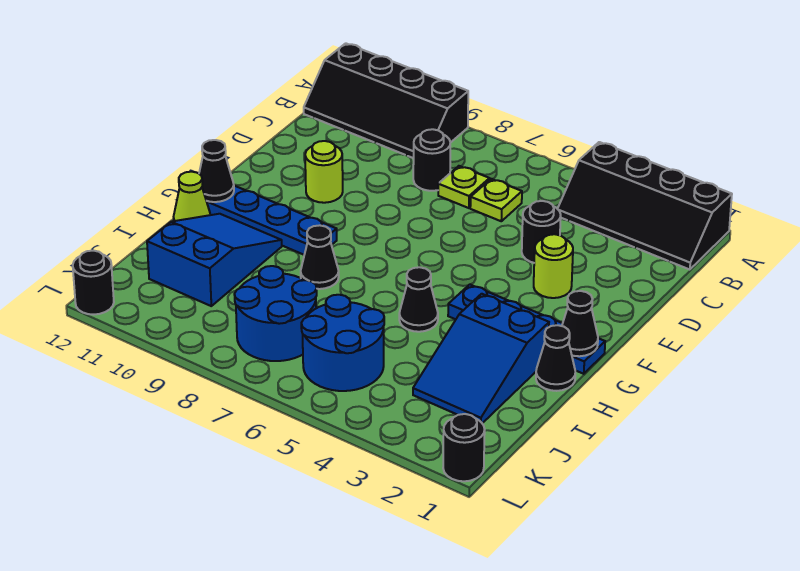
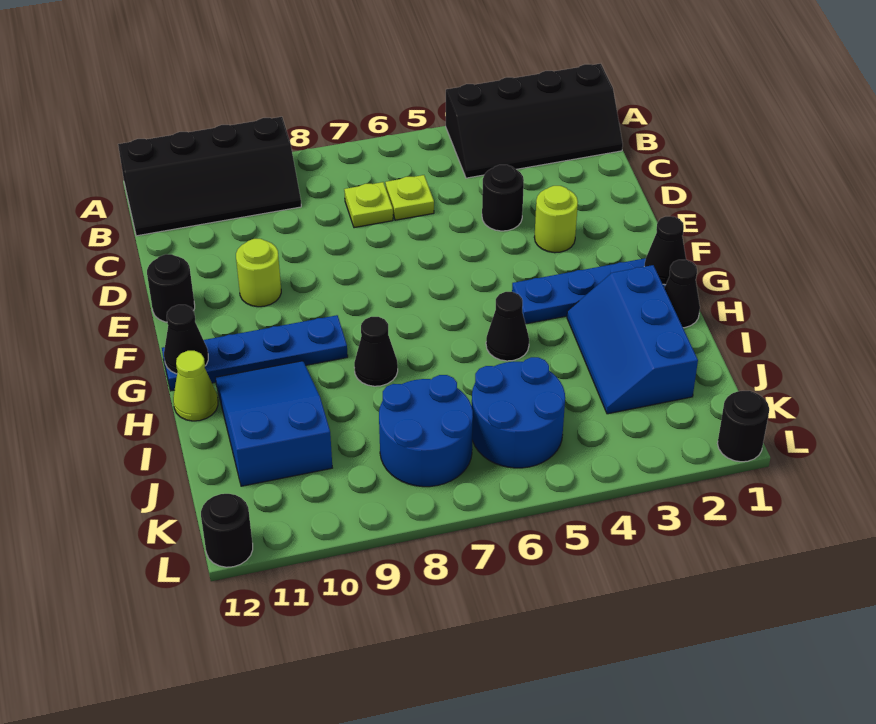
black 1x1 round brick [413,129,450,191] -> black 1x1 round brick moved to [147,254,195,322]
blue 2x3 slope [413,294,549,423] -> blue 2x3 slope turned to [567,265,698,414]

